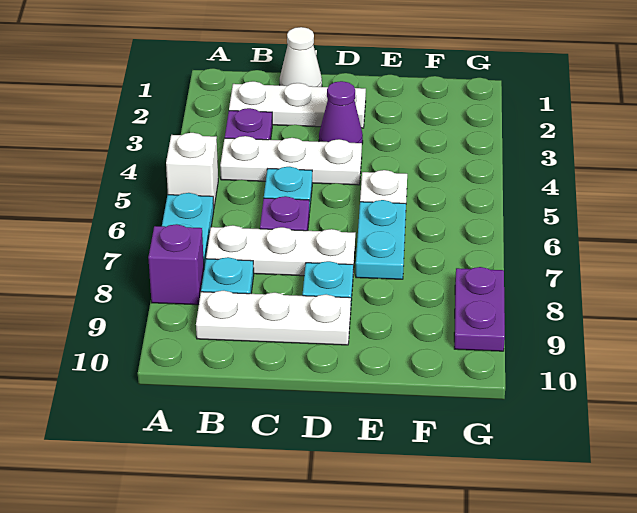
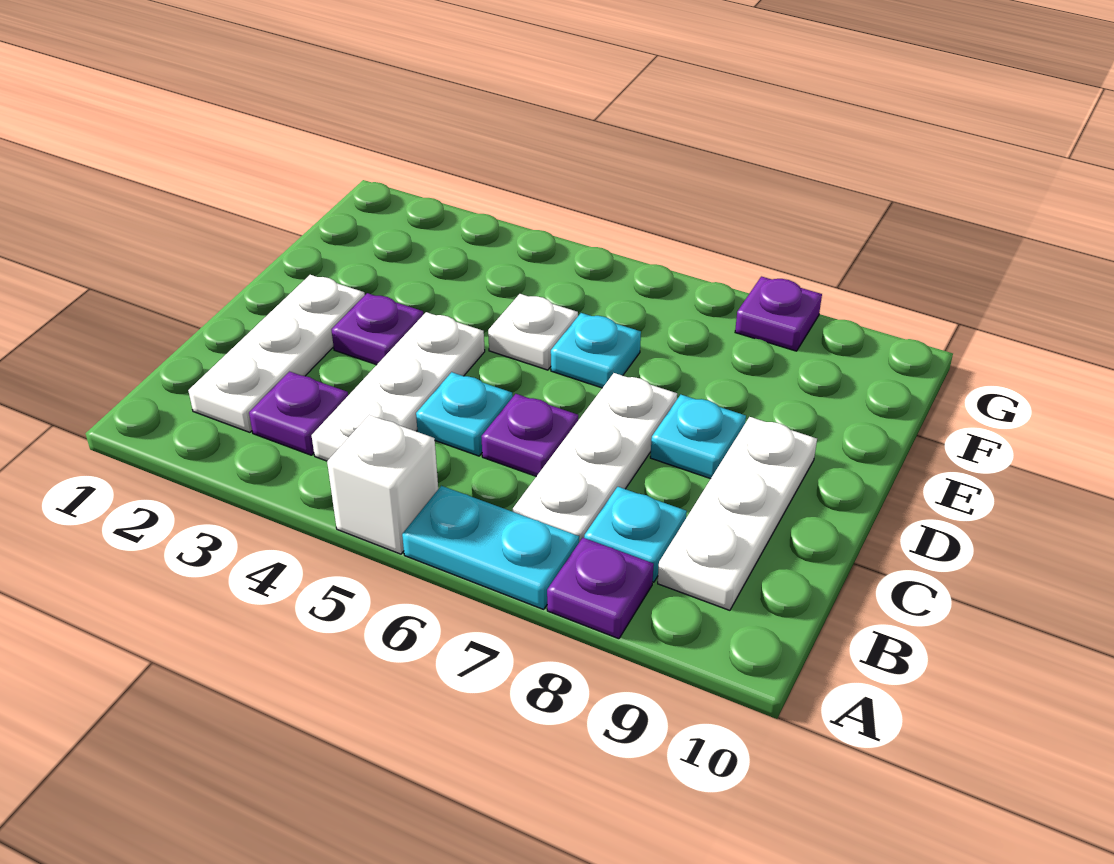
purple 1x1 brick [148,224,204,305] -> purple 1x1 plate [547,538,654,639]
white 1x1 cone [280,27,322,87] -> none
purple 1x1 cone [319,81,363,143] -> purple 1x1 plate [331,293,423,365]
cyan 1x2 plate [356,200,406,279] -> cyan 1x1 plate [551,313,641,388]
purple 1x2 plate [454,267,505,351] -> purple 1x1 plate [735,277,822,351]

